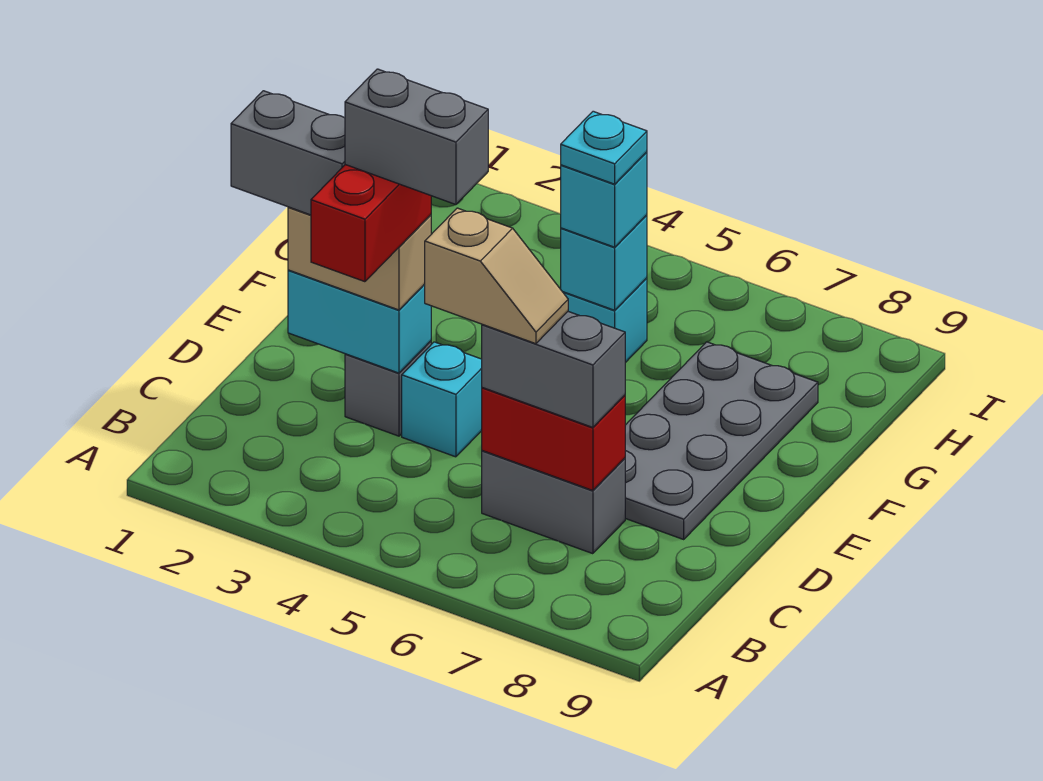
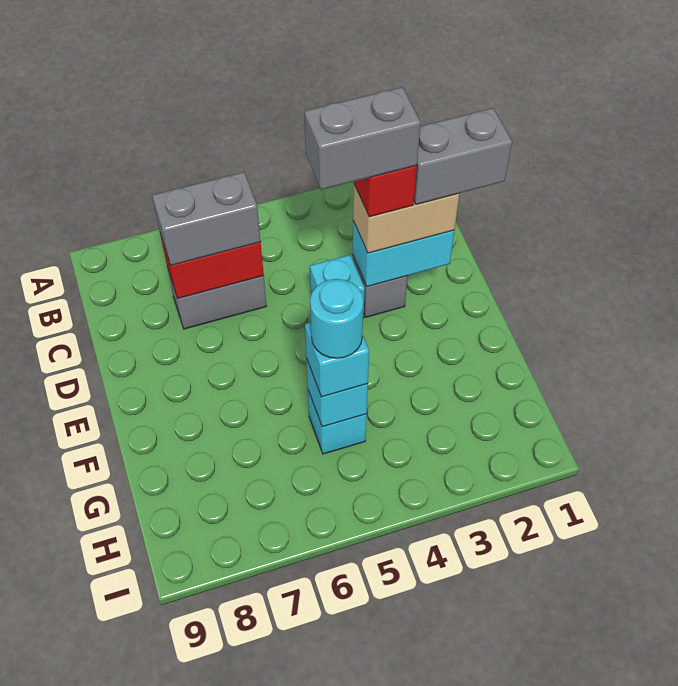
tan 1x2 slope [425,208,568,344] -> none
grey 2x4 plate [625,342,818,539] -> none
cyan 1x1 plate [561,111,647,184] -> cyan 1x1 round brick [310,279,363,358]

